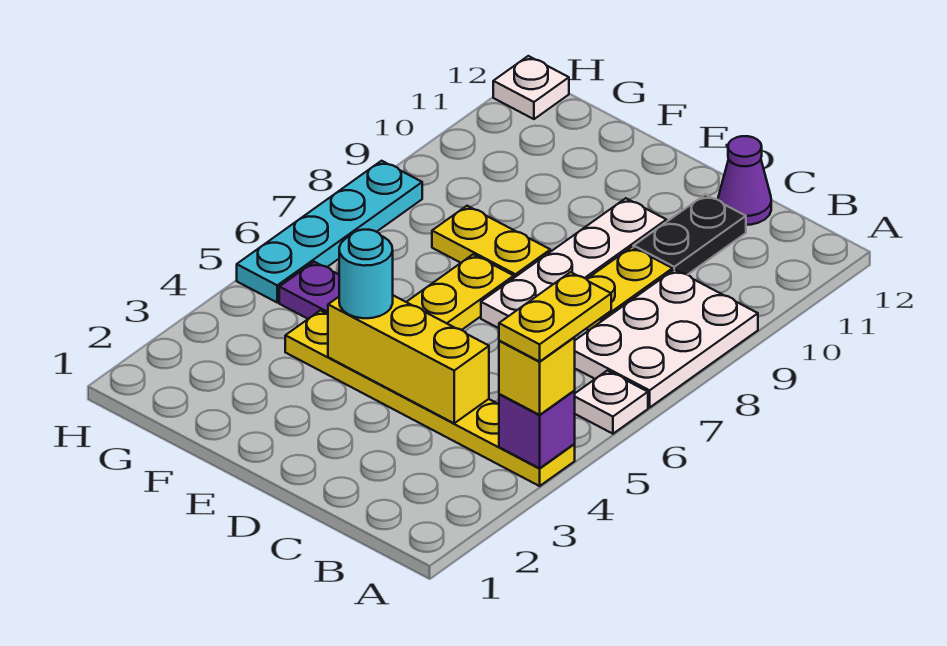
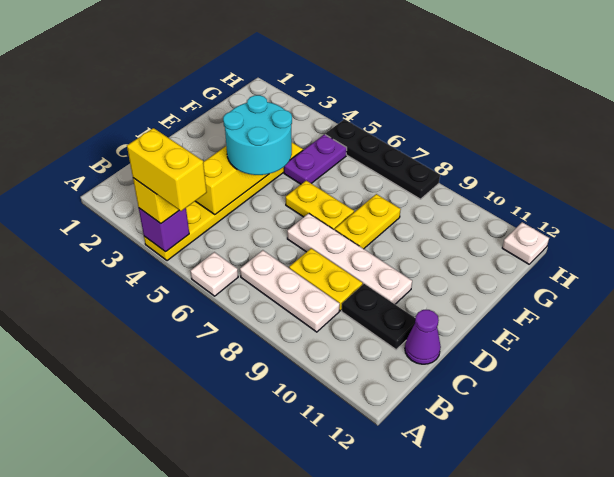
yellow 1x2 plate [499,272,611,361] -> yellow 1x2 brick [127,128,207,211]
white 2x3 plate [575,269,758,407] -> white 1x3 plate [240,250,340,332]
cyan 1x1 round brick [339,230,393,318] -> cyan 2x2 round brick [223,95,292,175]
cyan 1x4 plate [237,161,422,302] -> black 1x4 plate [325,119,440,199]

